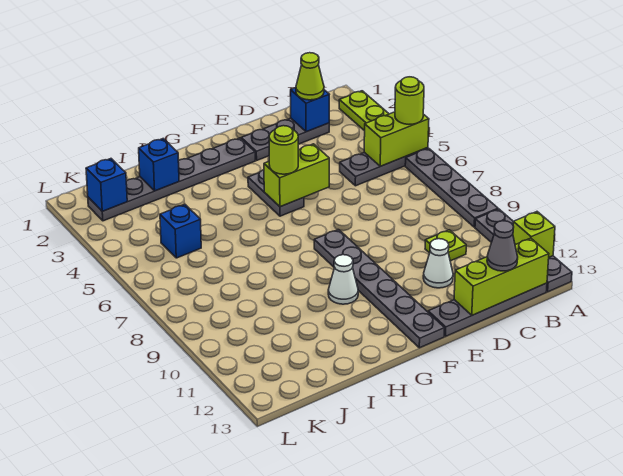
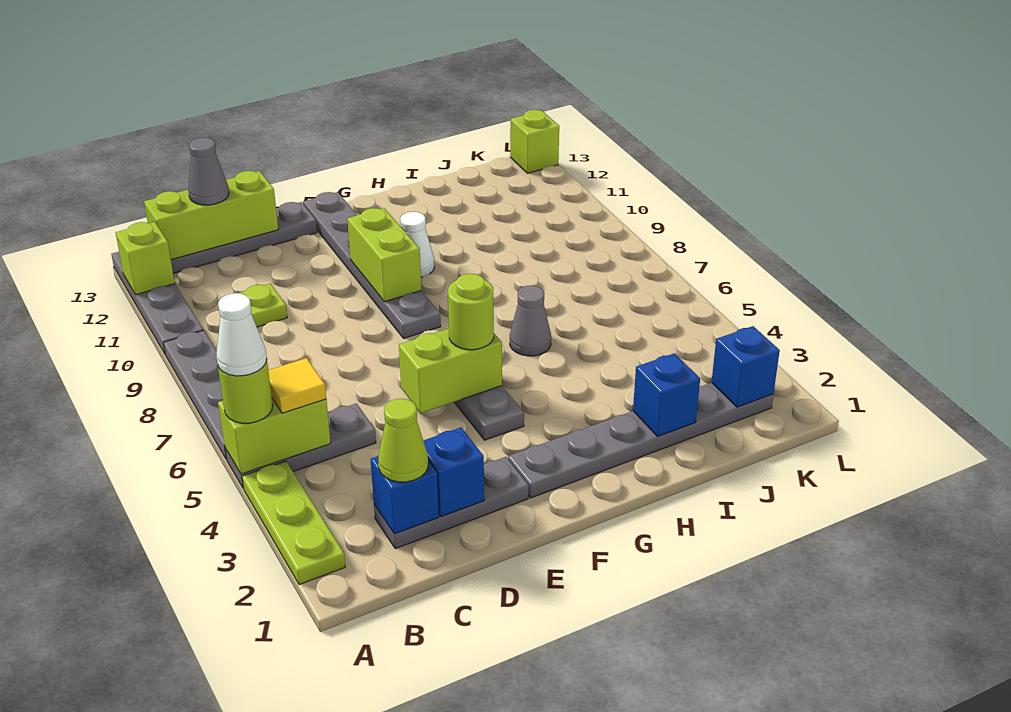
none -> yellow 1x1 tile [268,358,326,413]
white 1x1 cone [423,239,453,288] -> white 1x1 cone moved to [216,293,267,376]
none -> lime 1x2 brick [347,208,421,302]
none -> grey 1x1 cone [510,285,551,356]
blue 1x1 brick [160,205,201,258] -> blue 1x1 brick moved to [423,428,484,517]
none -> lime 1x1 brick [510,110,559,173]

